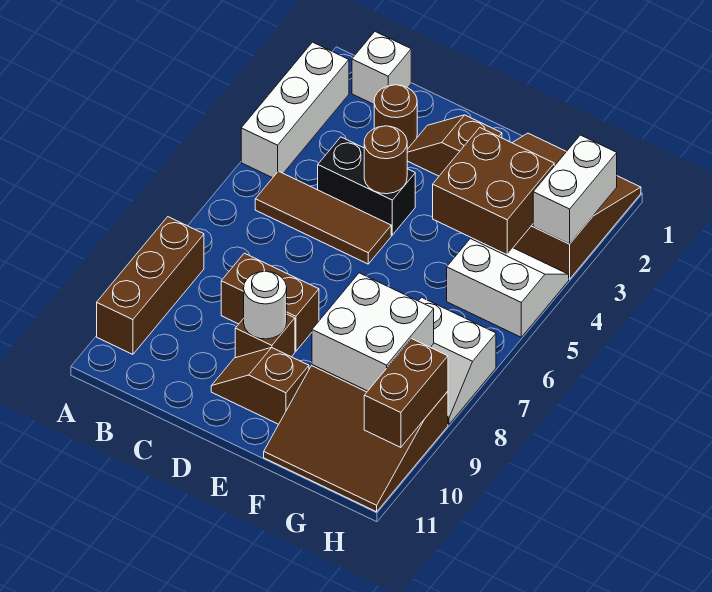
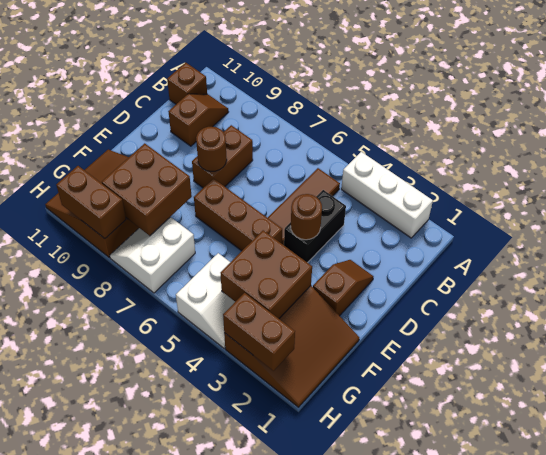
brown 1x3 brick [97,217,204,354] -> brown 1x3 brick moved to [194,178,282,251]
white 1x1 brick [352,32,411,104] -> none
brown 1x1 round brick [374,85,417,149] -> brown 1x1 round brick moved to [196,127,227,171]
brown 1x1 brick [235,314,295,358] -> brown 1x1 brick moved to [167,63,207,104]
white 1x1 round brick [244,271,287,339] -> none
brown 1x2 slope [211,348,309,424] -> brown 1x2 slope moved to [168,94,228,146]
white 2x2 brick [312,273,434,391] -> brown 2x2 brick [102,143,192,236]
white 1x2 brick [533,135,617,244] -> brown 1x2 brick [223,293,295,371]

